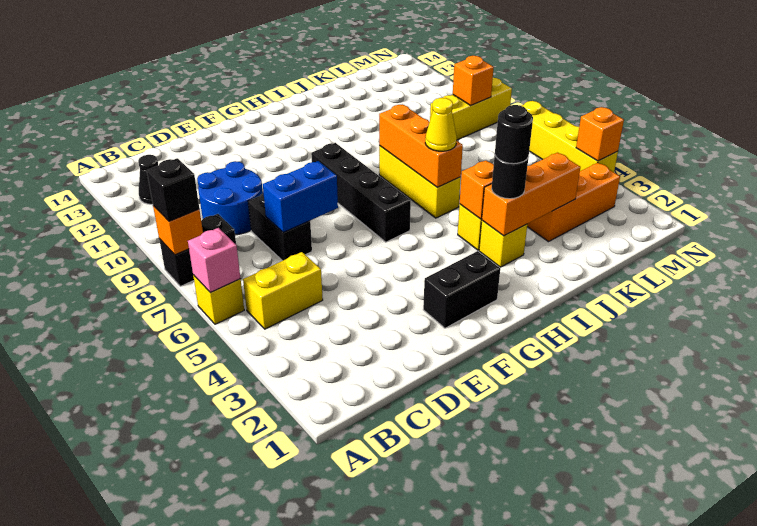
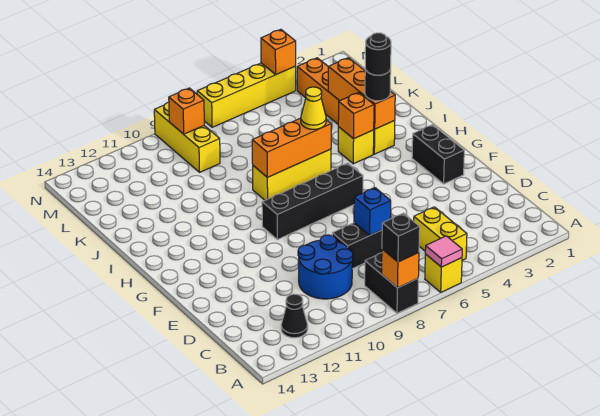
pink 1x1 brick [188,228,241,293] -> pink 1x1 tile [425,236,462,267]
blue 1x2 brick [263,161,338,232] -> blue 1x1 brick [354,188,391,235]

